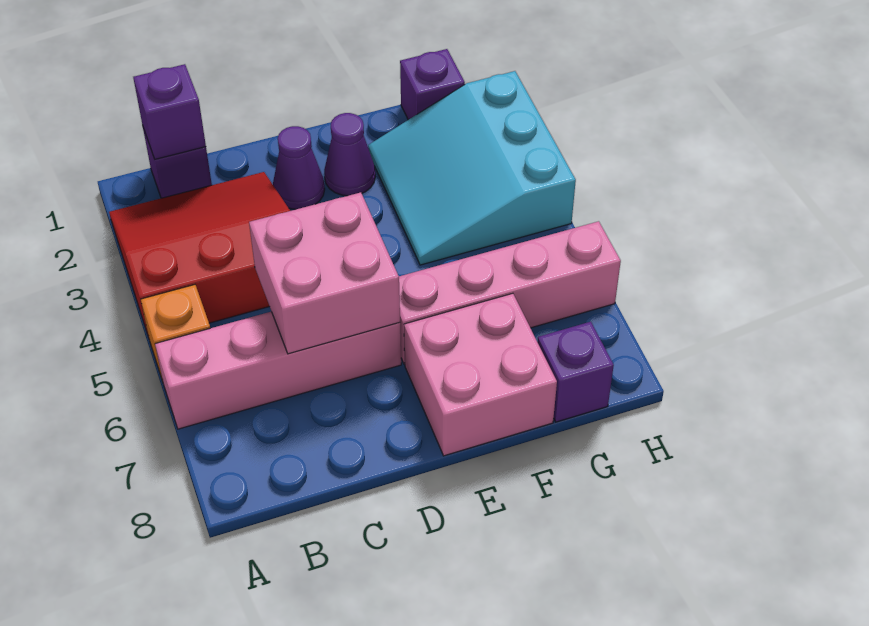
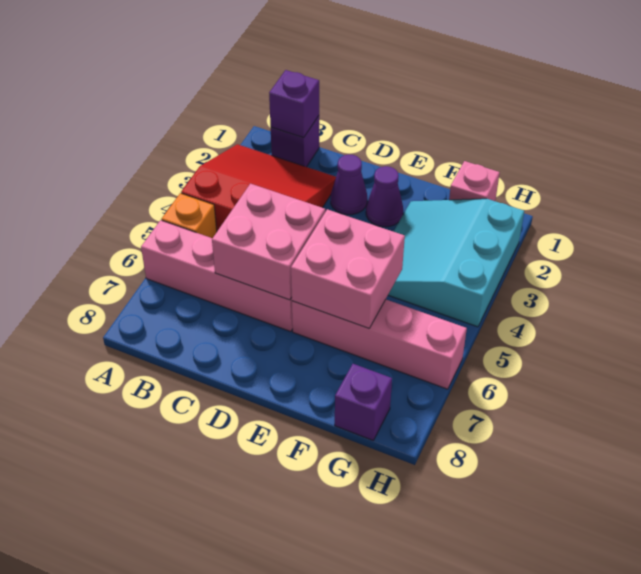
pink 2x2 brick [404,293,557,456] -> pink 2x2 brick moved to [291,209,405,328]
purple 1x1 brick [400,49,465,120] -> pink 1x1 brick [449,161,500,201]

